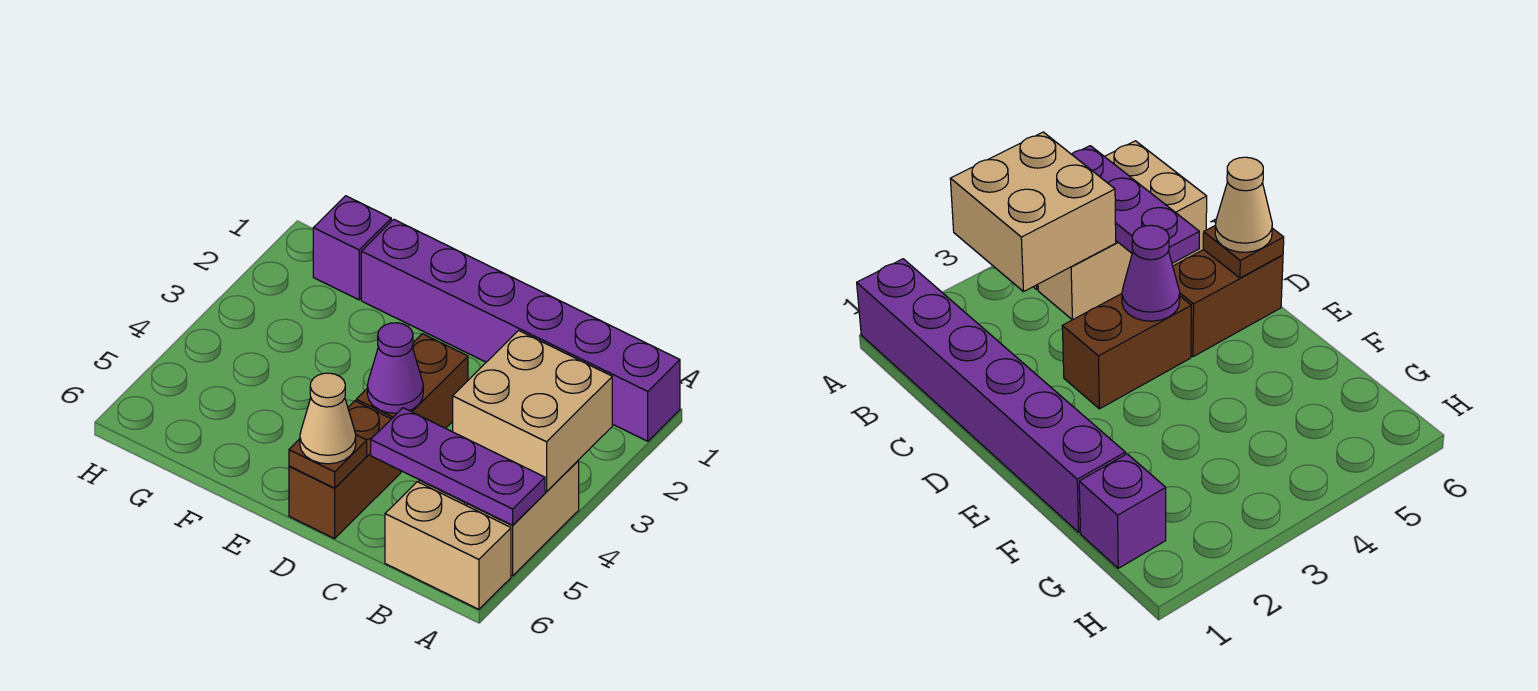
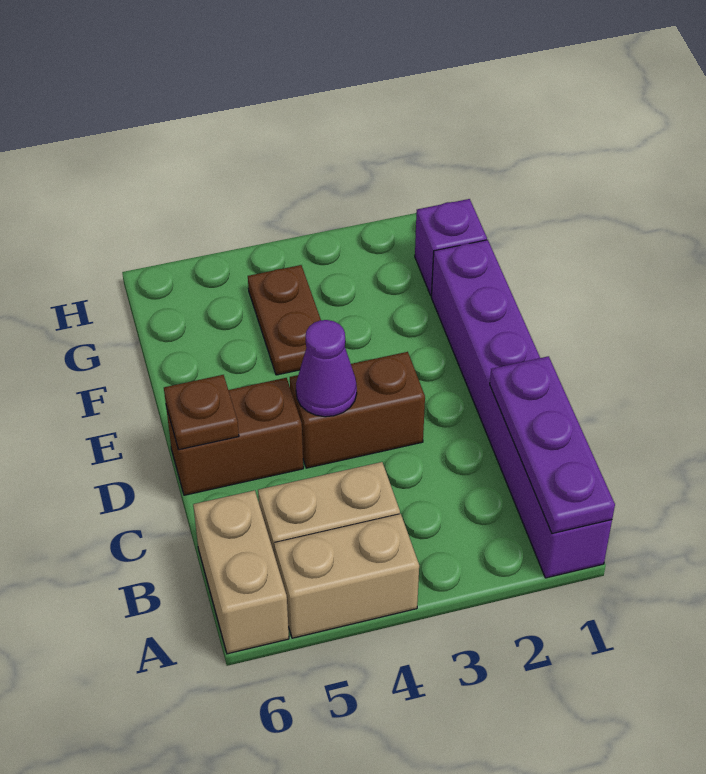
tan 2x2 brick [453,330,612,492] -> none
purple 1x3 plate [371,408,545,525] -> purple 1x3 plate moved to [490,356,615,534]
tan 1x1 cone [300,373,356,464] -> none
none -> brown 1x2 plate [248,265,321,375]

